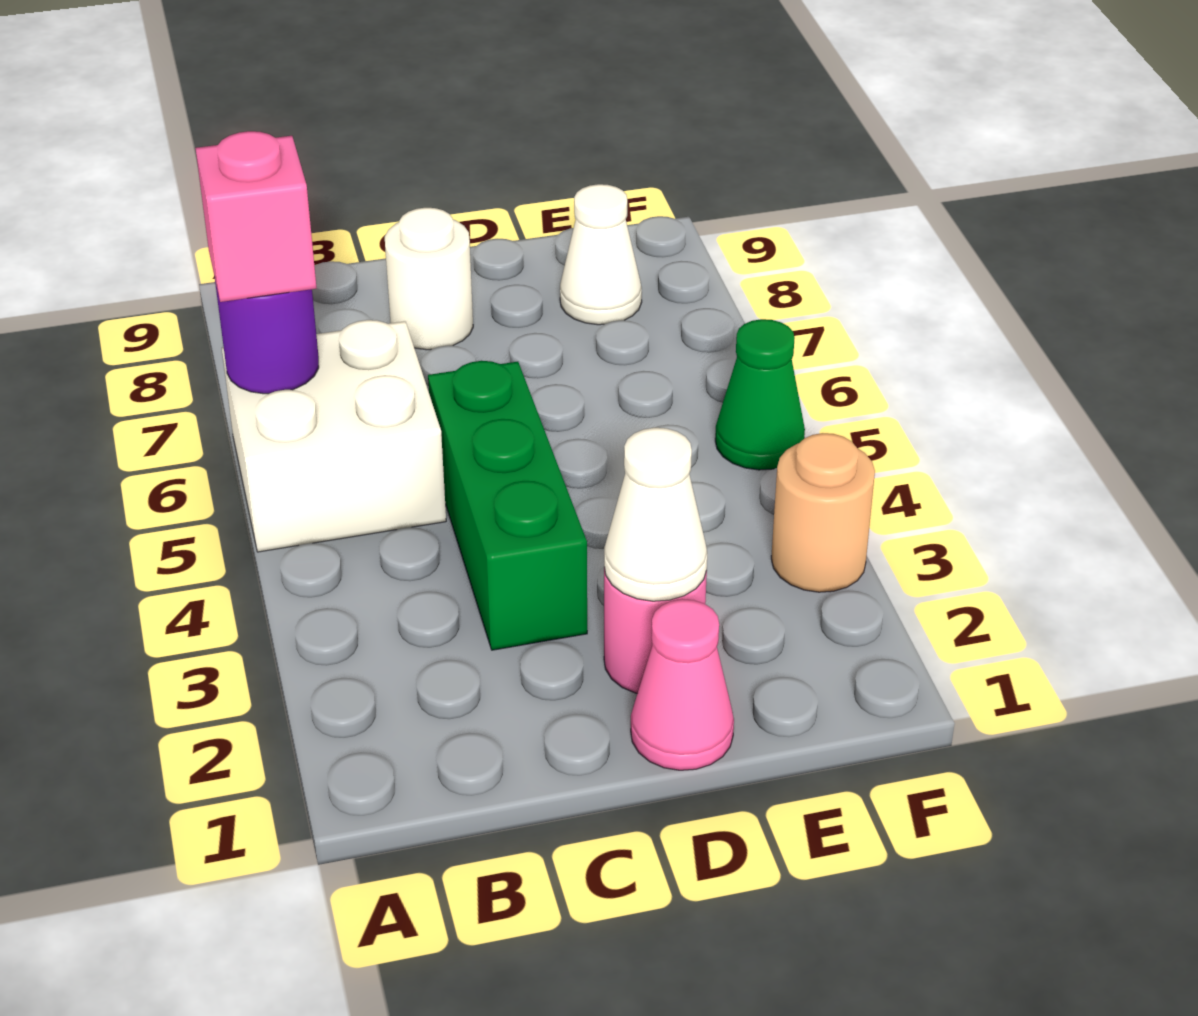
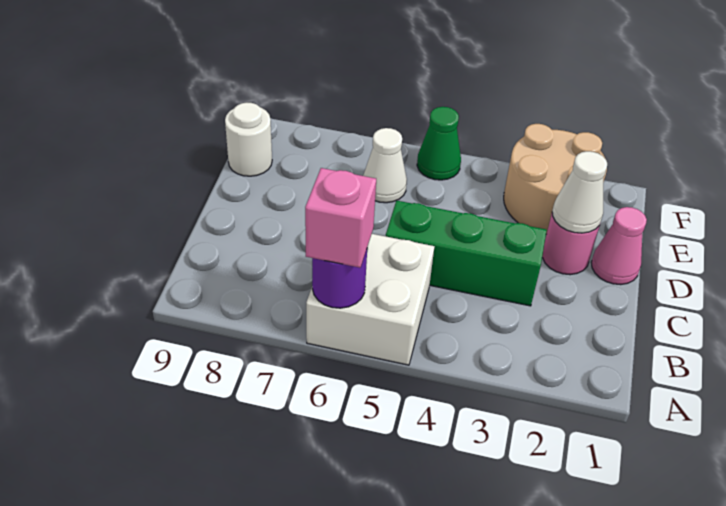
white 1x1 round brick [385,208,473,350] -> white 1x1 round brick moved to [225,103,272,176]
white 1x1 cone [560,184,642,325] -> white 1x1 cone moved to [363,128,407,203]
tan 1x1 round brick [771,433,875,592] -> tan 2x2 round brick [504,124,607,234]

